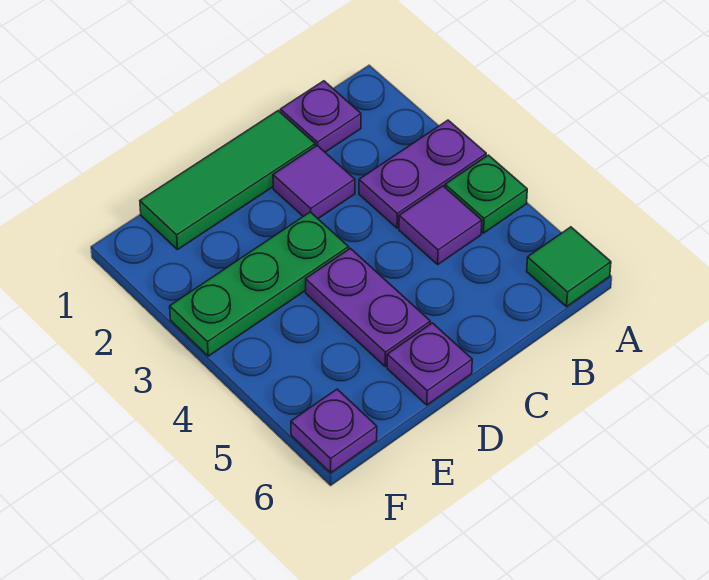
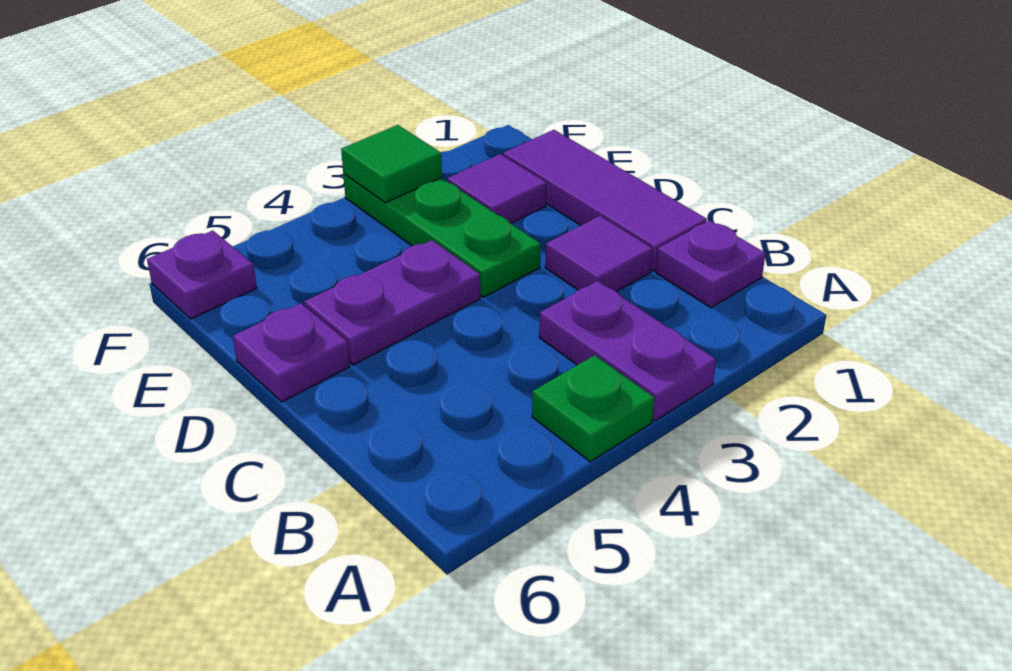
green 1x1 tile [527,227,611,307] -> green 1x1 tile moved to [341,125,442,203]
purple 1x1 tile [399,186,482,264] -> purple 1x1 tile moved to [447,154,546,223]
green 1x3 tile [140,111,315,250] -> purple 1x3 tile [503,130,707,271]

